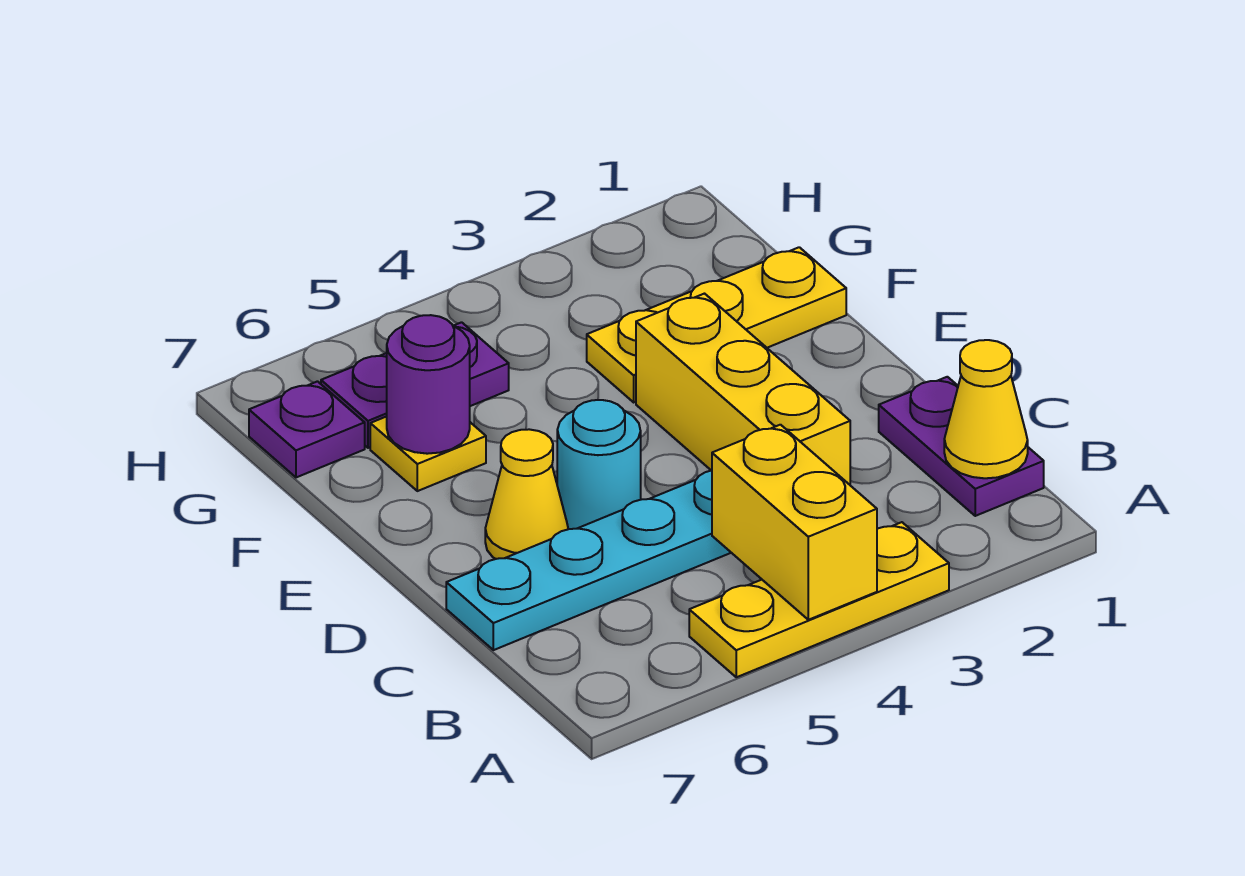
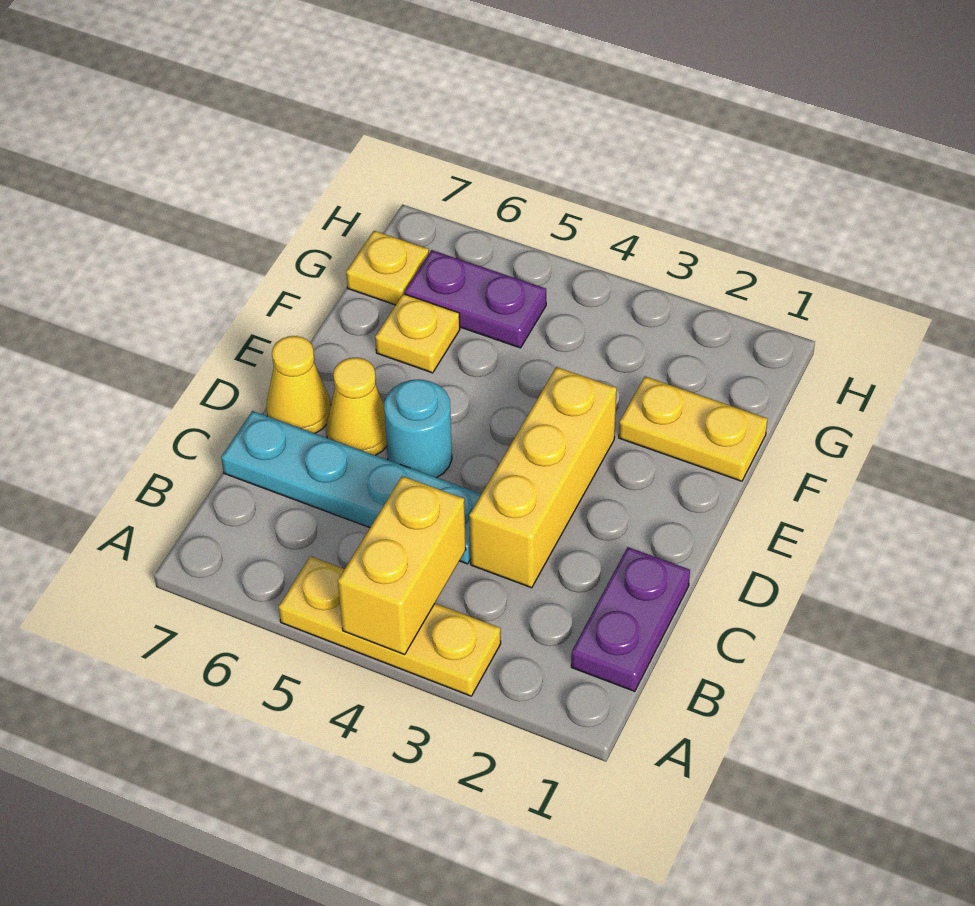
yellow 1x1 cone [944,340,1028,478] -> yellow 1x1 cone moved to [267,336,331,433]
yellow 1x3 plate [587,247,846,402] -> yellow 1x2 plate [619,377,768,481]
purple 1x1 round brick [387,315,470,454] -> none
purple 1x1 plate [249,381,365,477] -> yellow 1x1 plate [346,231,429,305]

